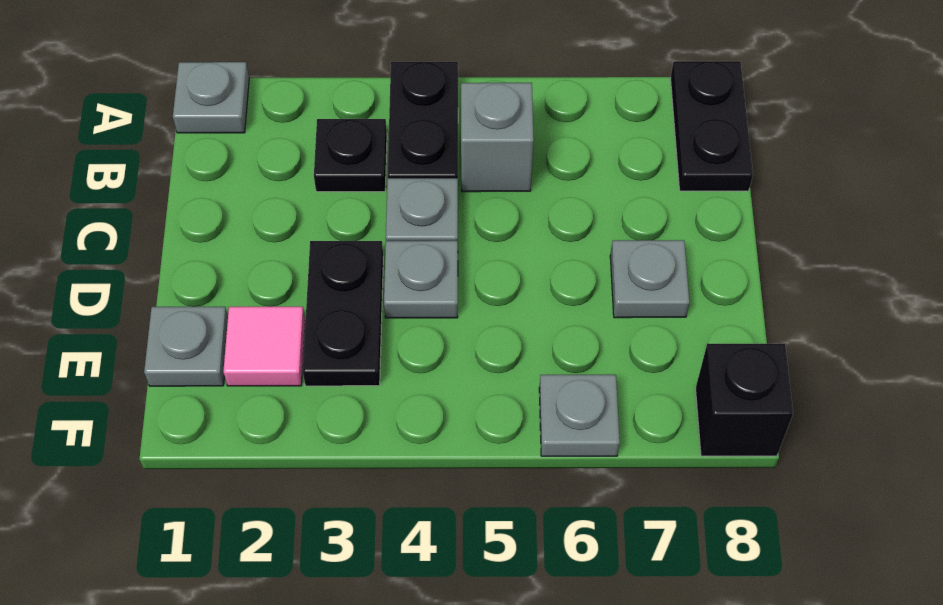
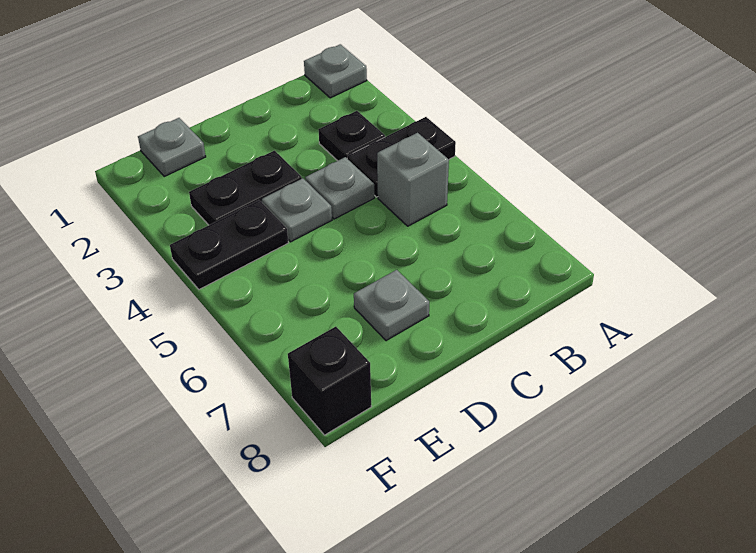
black 1x2 plate [671,61,753,191] -> black 1x2 plate moved to [170,200,288,289]
pink 1x1 tile [223,307,305,386] -> none
grey 1x1 plate [539,375,620,456] -> none

